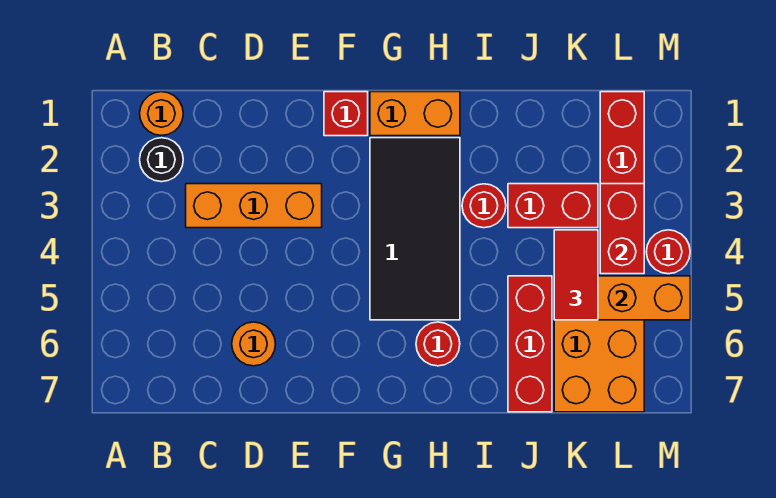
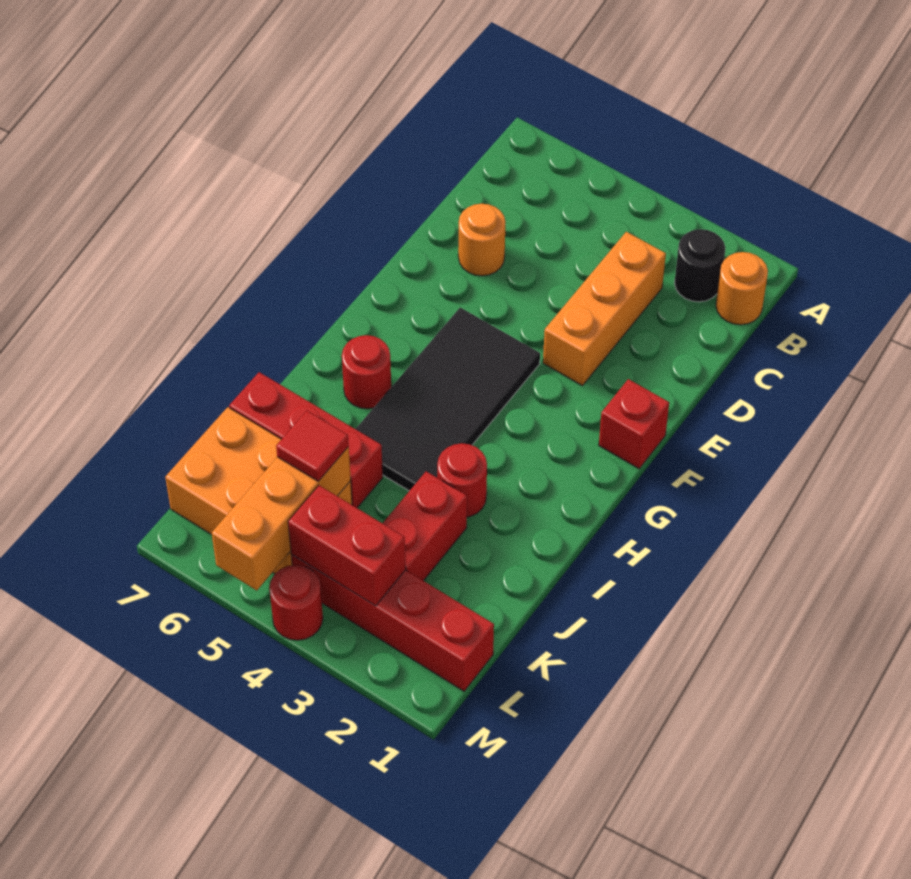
orange 1x2 brick [370,92,460,136] -> none
black 2x4 tile [370,138,460,320] -> black 2x4 tile turned to [356,308,540,491]
red 1x2 tile [554,230,598,320] -> red 1x1 tile [276,411,349,481]

